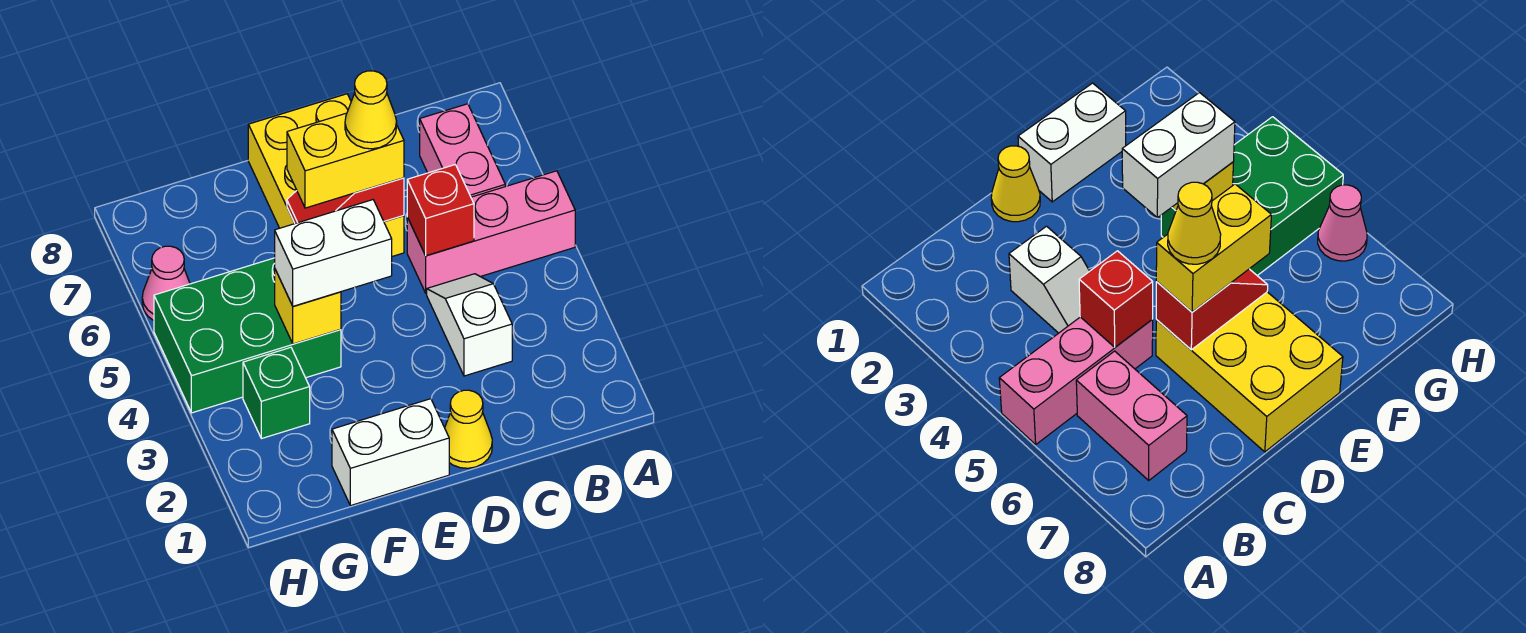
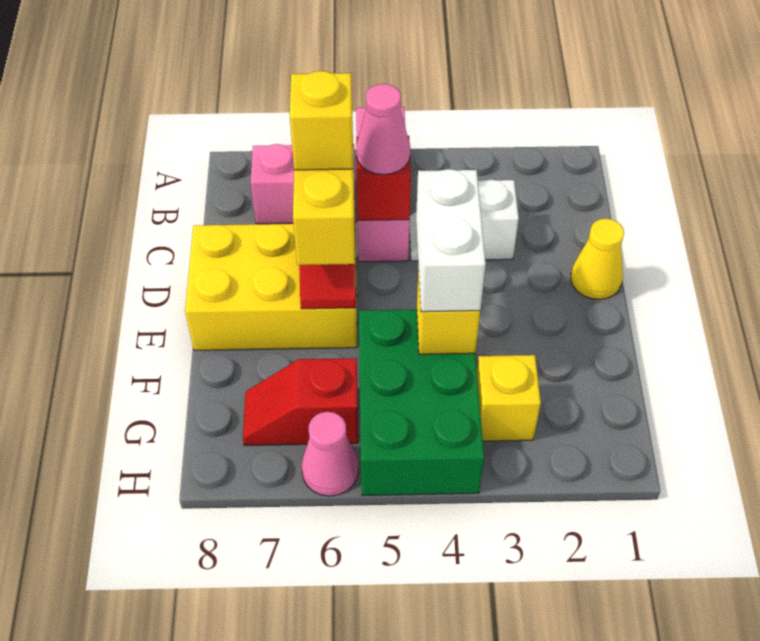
none -> pink 1x1 cone [356,84,410,175]
yellow 1x1 cone [345,71,397,149] -> yellow 1x1 brick [290,71,353,170]
white 1x2 brick [332,399,449,506] -> none
green 1x1 brick [243,347,310,439] -> yellow 1x1 brick [477,355,541,441]
none -> red 1x2 slope [243,358,358,445]

